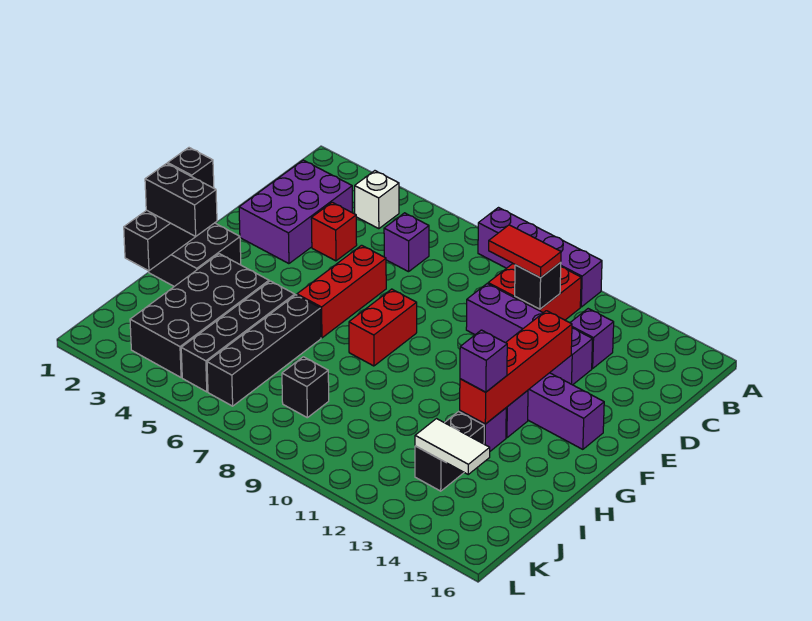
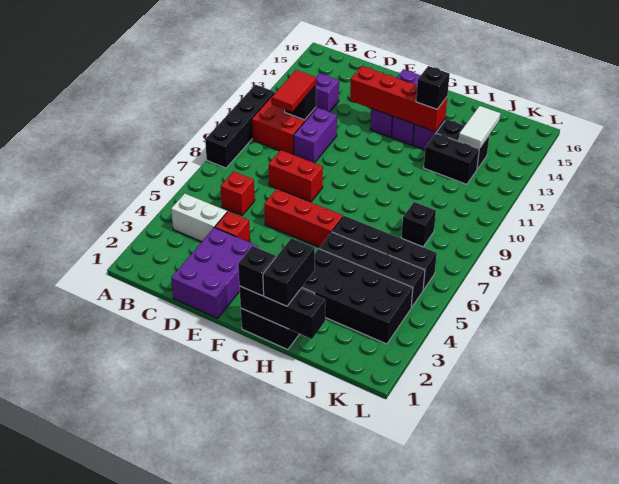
purple 1x4 brick [478,208,602,307] -> black 1x4 brick [205,85,275,168]
white 1x1 brick [355,171,399,229] -> white 1x2 brick [171,193,227,242]
purple 2x3 brick [239,160,353,264] -> purple 2x3 brick turned to [171,228,258,318]
purple 1x1 brick [384,213,429,272] -> red 1x1 brick [221,171,255,215]
purple 1x4 brick [466,284,593,385] -> purple 1x2 brick [294,108,337,163]
red 1x2 brick [349,289,417,366] -> red 1x2 brick moved to [269,150,323,202]
purple 1x1 brick [460,330,507,392] -> black 1x1 brick [416,66,450,109]
none -> black 1x2 brick [424,133,479,184]

